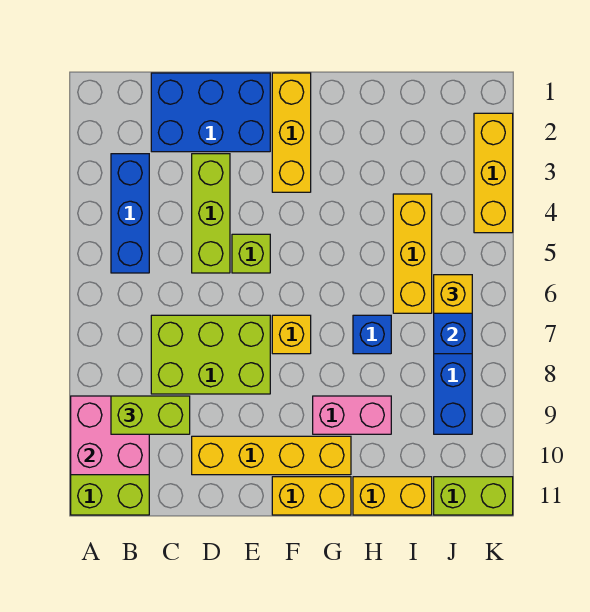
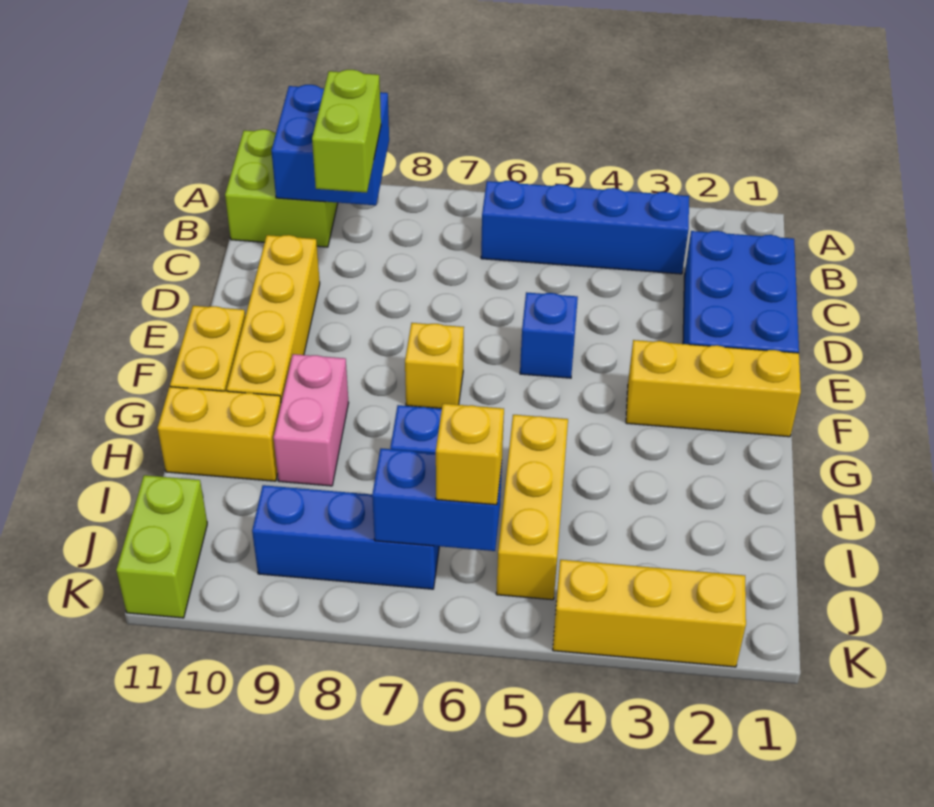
pink 2x2 brick [71,396,149,475] -> blue 2x2 brick [271,85,389,205]
blue 1x3 brick [111,154,149,273] -> blue 1x4 brick [481,181,689,274]
lime 2x3 brick [151,315,270,394] -> none
lime 1x3 brick [192,154,230,273] -> none
lime 1x1 brick [232,234,270,273] -> blue 1x1 brick [520,292,578,378]
yellow 1x2 brick [353,477,432,515] -> yellow 1x2 brick turned to [158,387,281,481]
yellow 1x3 brick [393,194,432,313] -> yellow 1x3 brick turned to [496,415,568,600]

